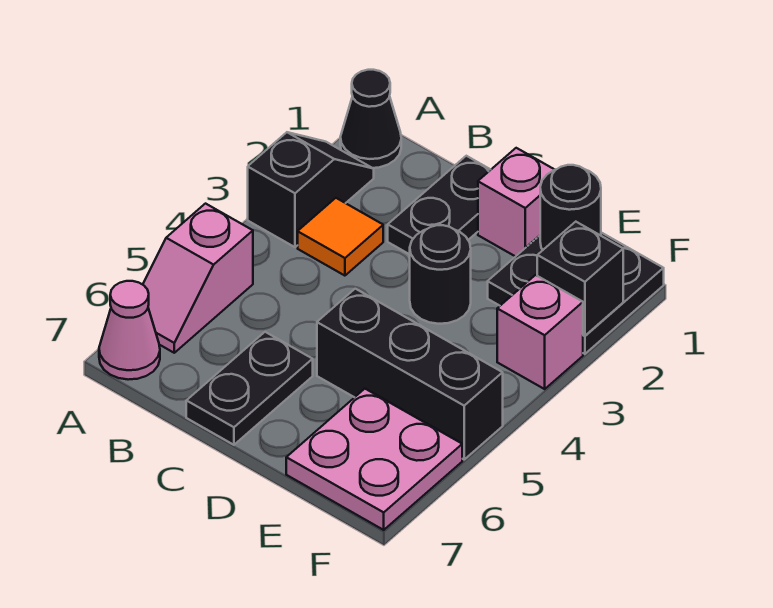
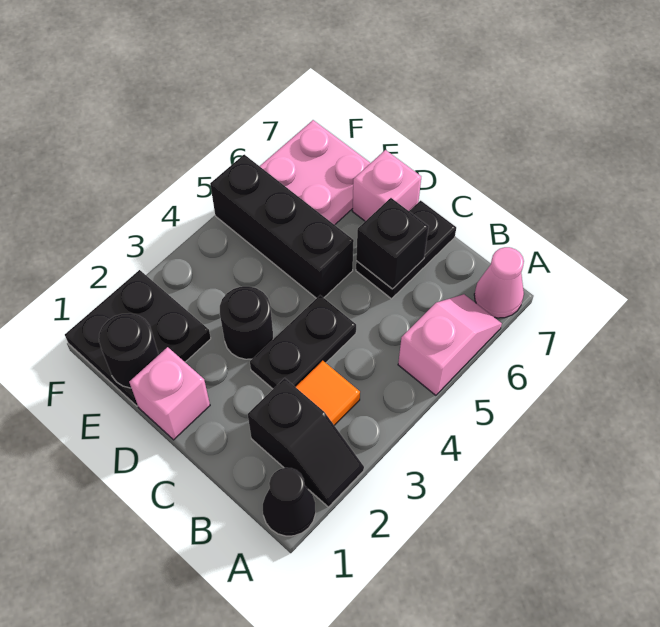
black 1x2 slope [248,132,374,247] -> black 1x2 slope turned to [248,378,364,507]
black 1x2 plate [388,156,491,254] -> black 1x2 plate moved to [250,295,356,389]
black 1x1 brick [537,222,623,336] -> black 1x1 brick moved to [356,198,429,289]
pink 1x1 brick [497,275,583,389] -> pink 1x1 brick moved to [352,150,421,221]

